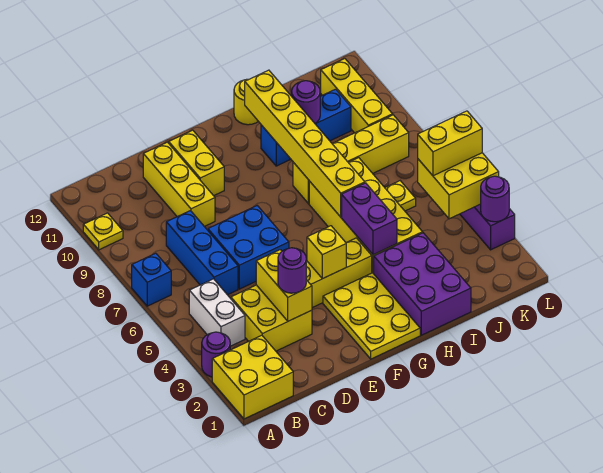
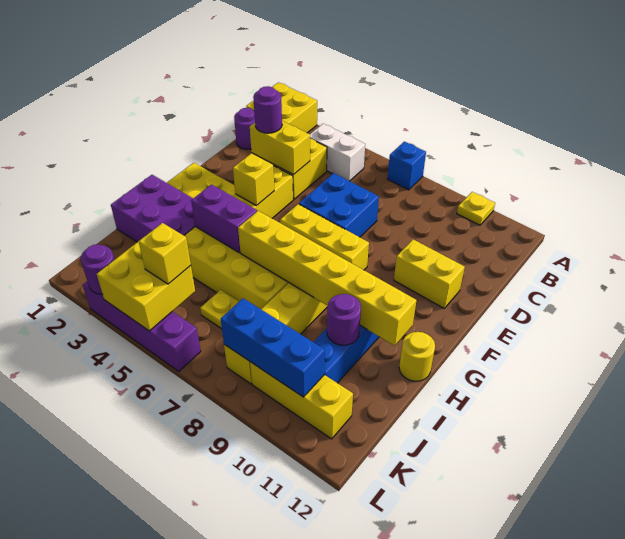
purple 1x1 round brick [202,332,230,377] -> purple 1x1 round brick moved to [234,108,255,149]
blue 1x3 brick [166,211,238,295] -> blue 1x3 brick moved to [221,298,325,397]
yellow 1x3 brick [143,142,215,227] -> yellow 1x3 brick moved to [280,204,369,270]
yellow 1x2 brick [418,111,482,176] -> yellow 1x1 brick [139,223,191,284]

